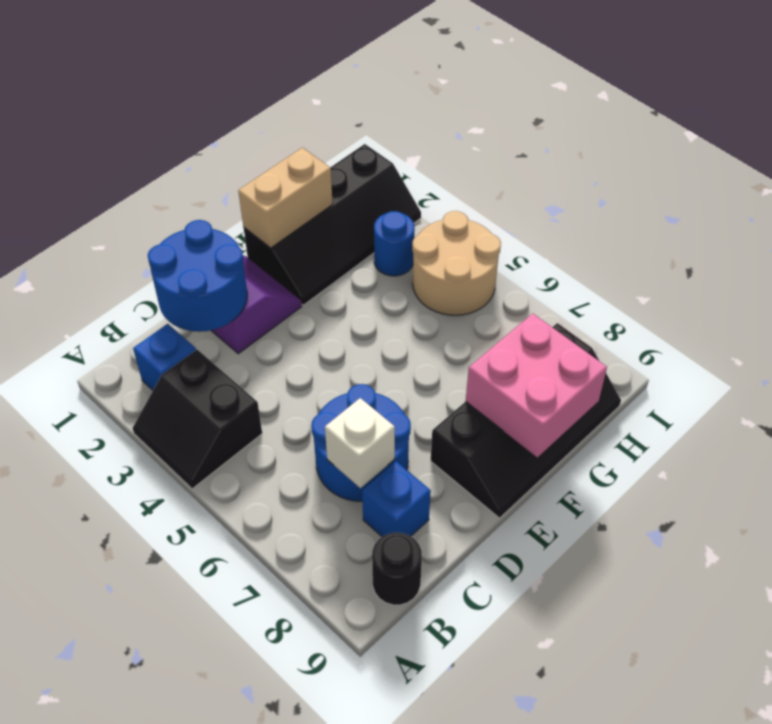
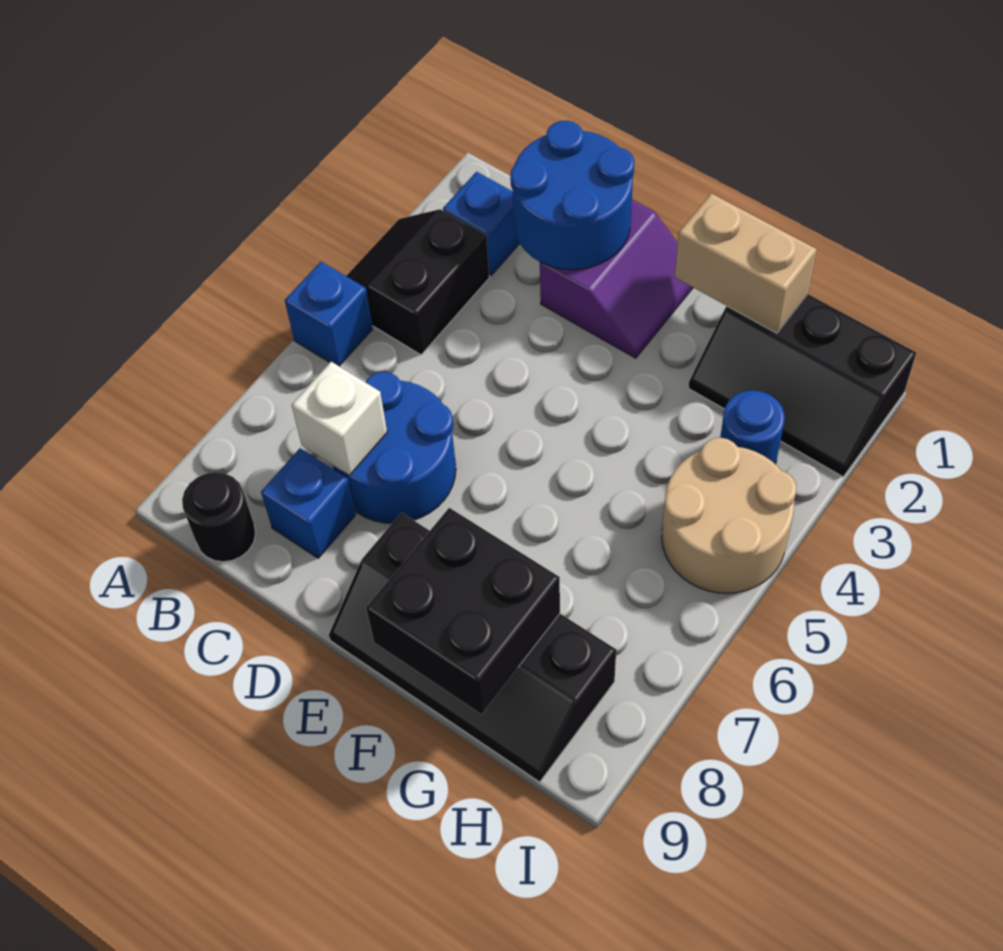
none -> blue 1x1 brick [285,262,373,366]
black 2x4 slope [244,144,421,305] -> black 2x3 slope [689,294,916,477]
pink 2x2 brick [466,314,607,457] -> black 2x2 brick [366,508,560,714]

